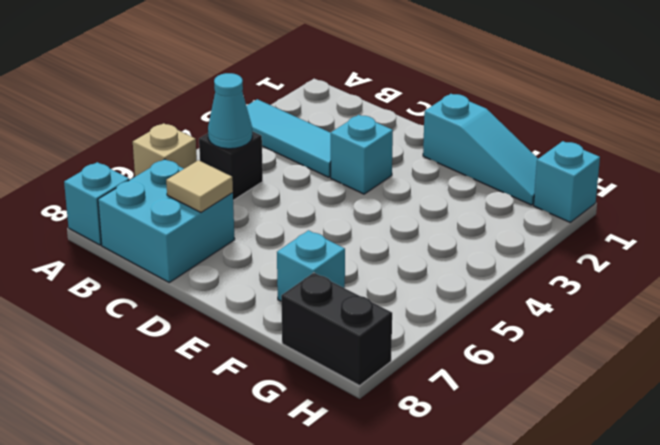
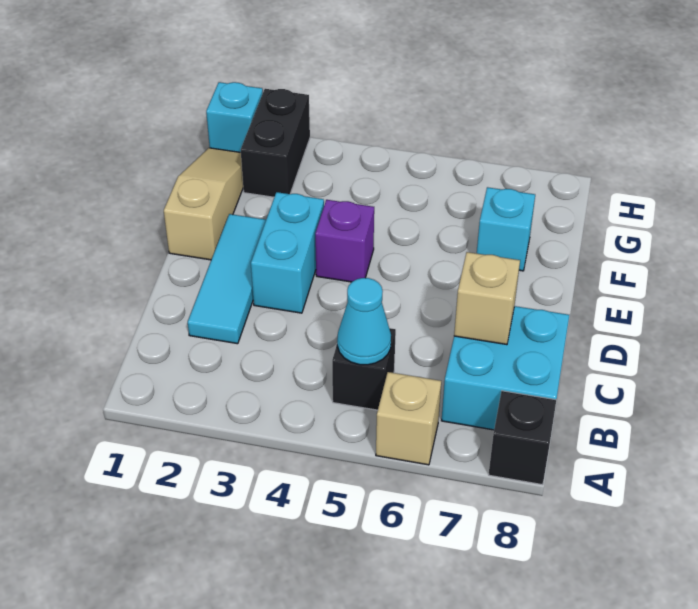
cyan 1x3 tile [246,99,331,177] -> cyan 1x3 tile moved to [188,214,266,344]
cyan 1x1 brick [64,162,129,245] -> black 1x1 brick [489,391,556,485]
tan 1x1 tile [166,160,233,212] -> tan 1x1 brick [454,252,520,345]
cyan 1x1 brick [331,115,393,194] -> cyan 1x2 brick [251,192,324,313]
cyan 1x3 slope [423,94,538,205] -> tan 1x3 slope [164,148,243,260]
none -> purple 1x1 brick [315,200,374,282]
black 1x2 brick [281,273,392,386] -> black 1x2 brick moved to [241,89,310,197]

